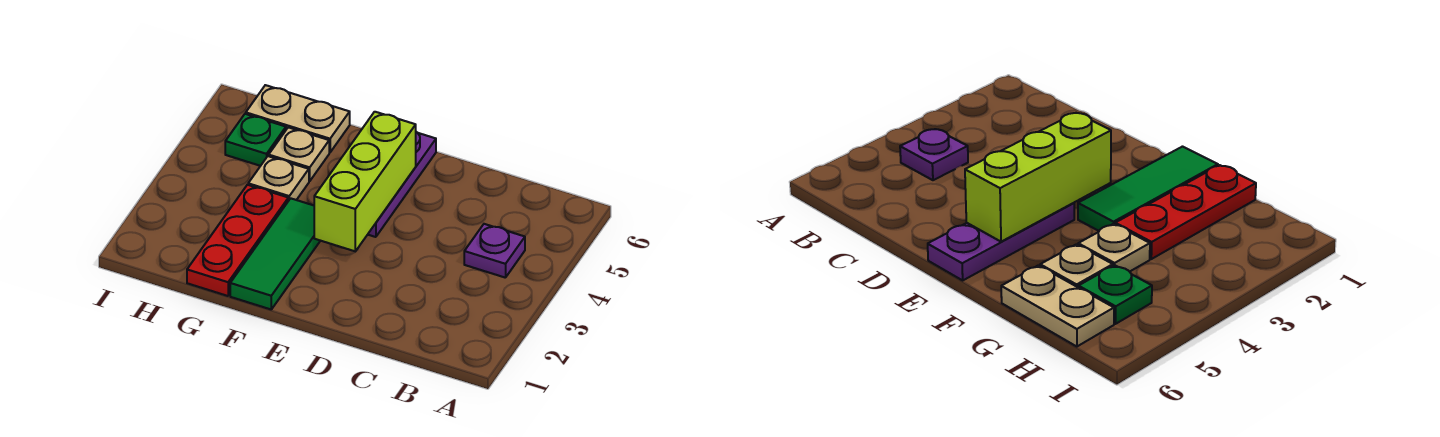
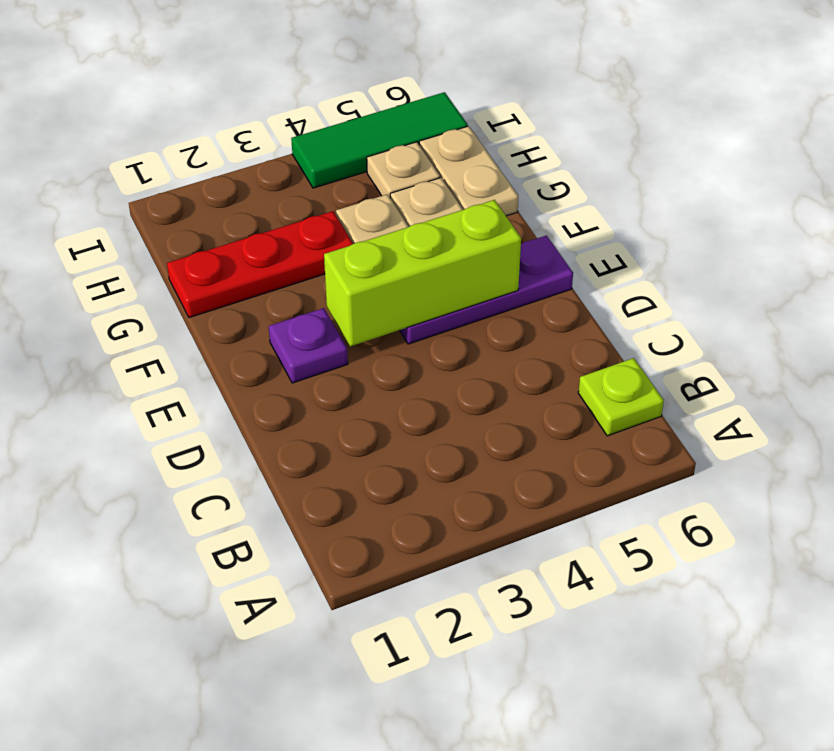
purple 1x1 plate [464,224,525,278] -> purple 1x1 plate moved to [269,308,348,383]
none -> lime 1x1 plate [578,358,664,436]
green 1x3 tile [230,198,320,309] -> green 1x3 tile moved to [291,92,468,188]
green 1x1 plate [225,114,286,166] -> tan 1x1 plate [367,142,440,197]

